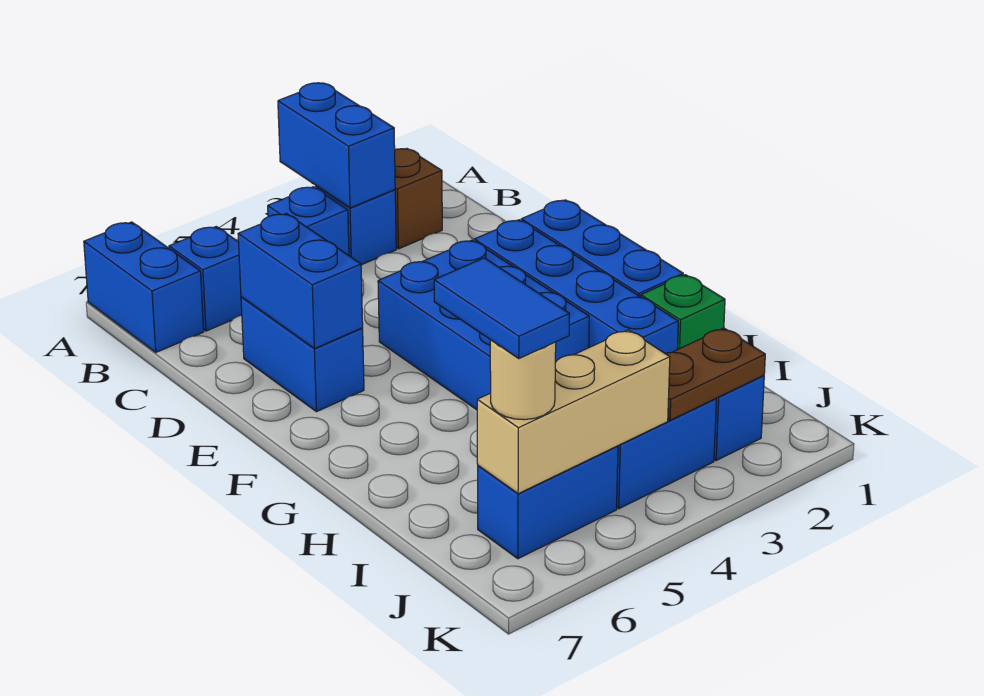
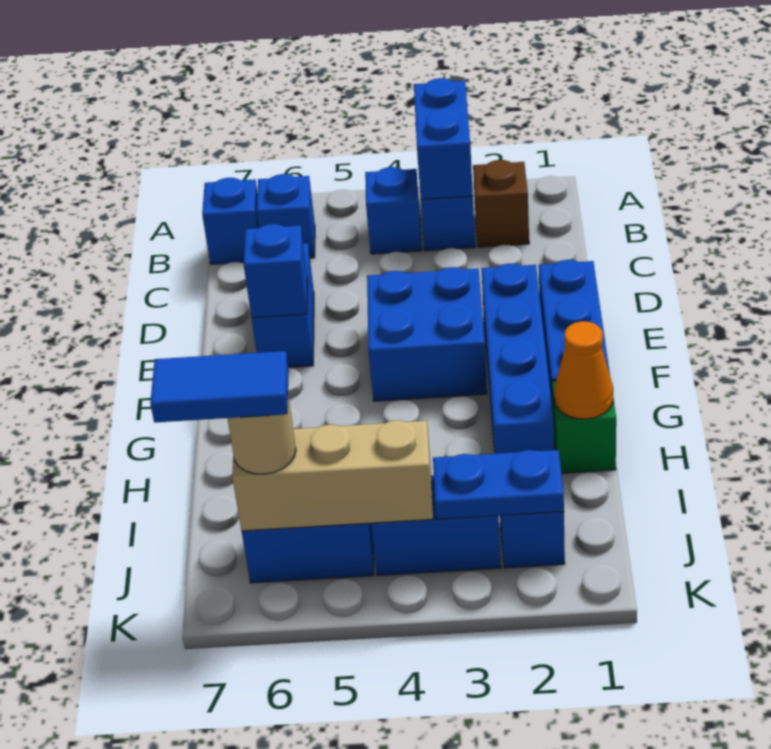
blue 1x2 brick [84,222,204,352] -> blue 1x1 brick [202,178,259,264]
blue 1x2 brick [238,214,363,349] -> blue 1x1 brick [244,224,307,318]
blue 2x3 brick [378,240,589,410] -> blue 2x2 brick [367,267,487,401]
none -> orange 1x1 cone [554,321,613,419]
blue 1x2 tile [434,258,570,358] -> blue 1x2 tile turned to [150,351,289,423]
brown 1x2 plate [665,328,765,420] -> blue 1x2 plate [433,450,564,519]

